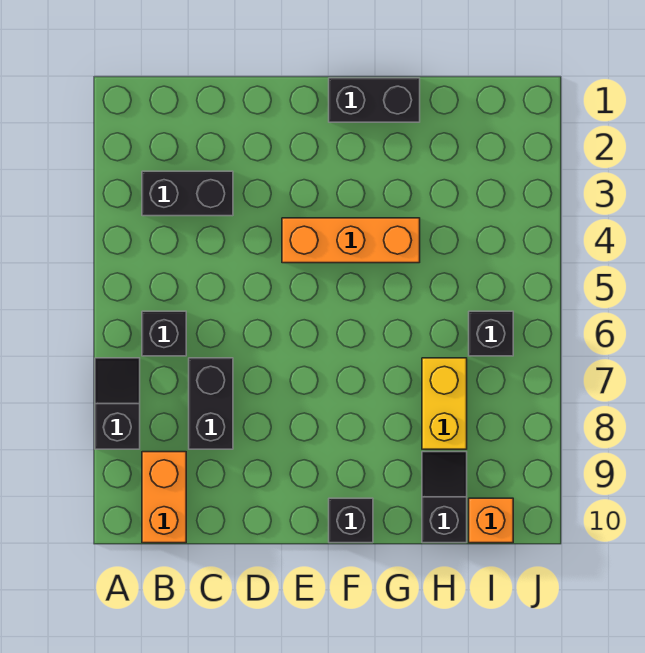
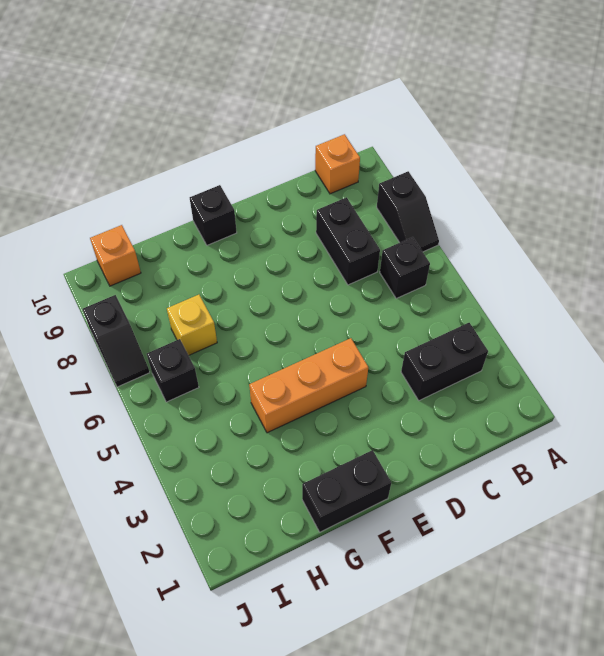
orange 1x2 brick [142,452,186,543] -> orange 1x1 brick [315,134,360,194]
yellow 1x2 brick [422,358,467,449] -> yellow 1x1 brick [167,295,217,355]
black 1x2 slope [422,452,467,543] -> black 1x2 slope moved to [83,295,150,387]

